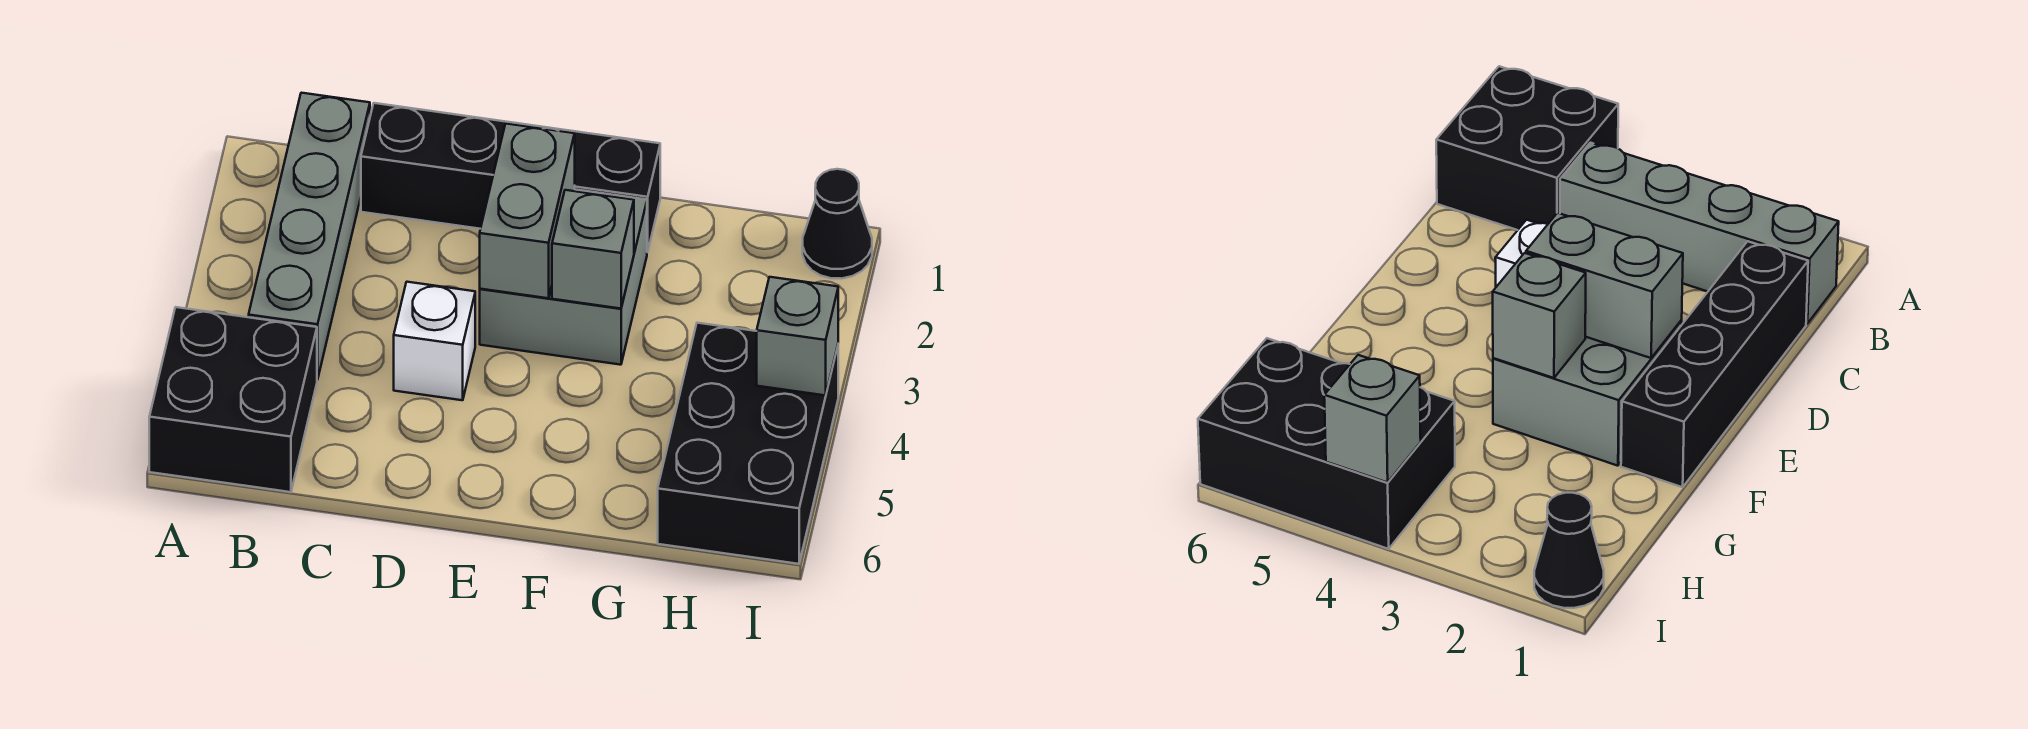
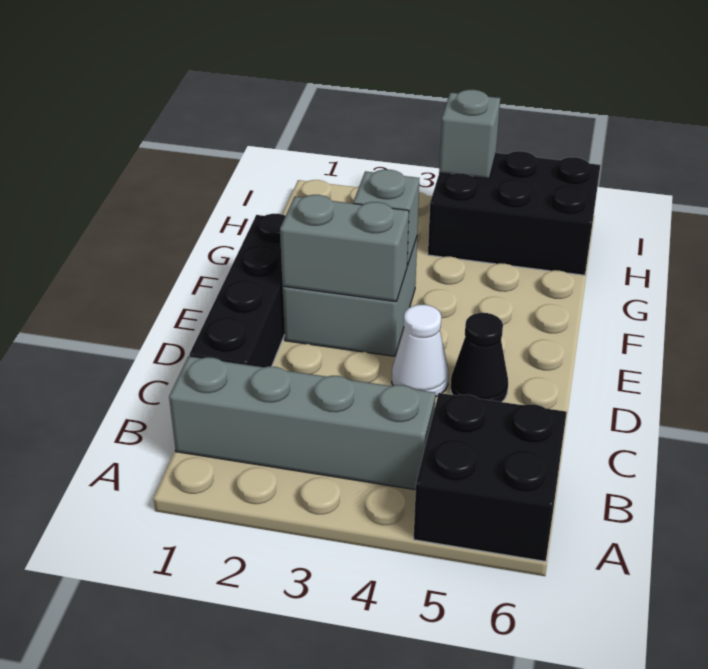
white 1x1 brick [394,282,475,400] -> white 1x1 cone [392,305,448,397]
black 1x1 cone [802,169,872,279] -> black 1x1 cone moved to [451,313,508,402]

